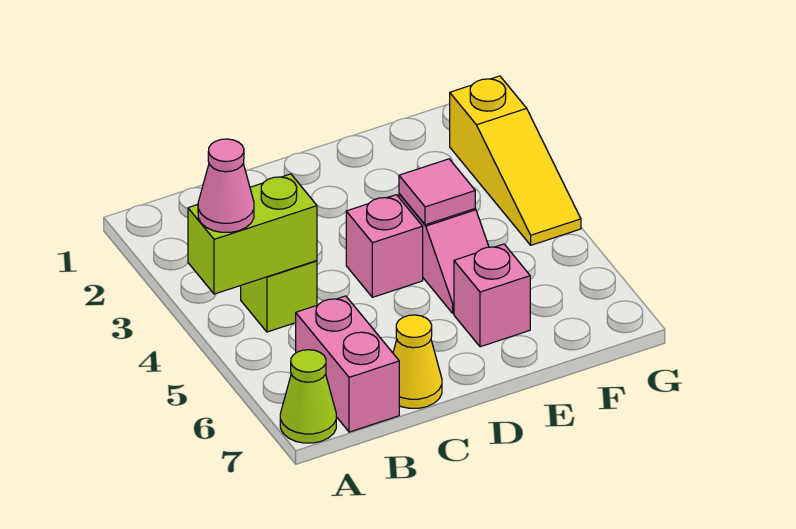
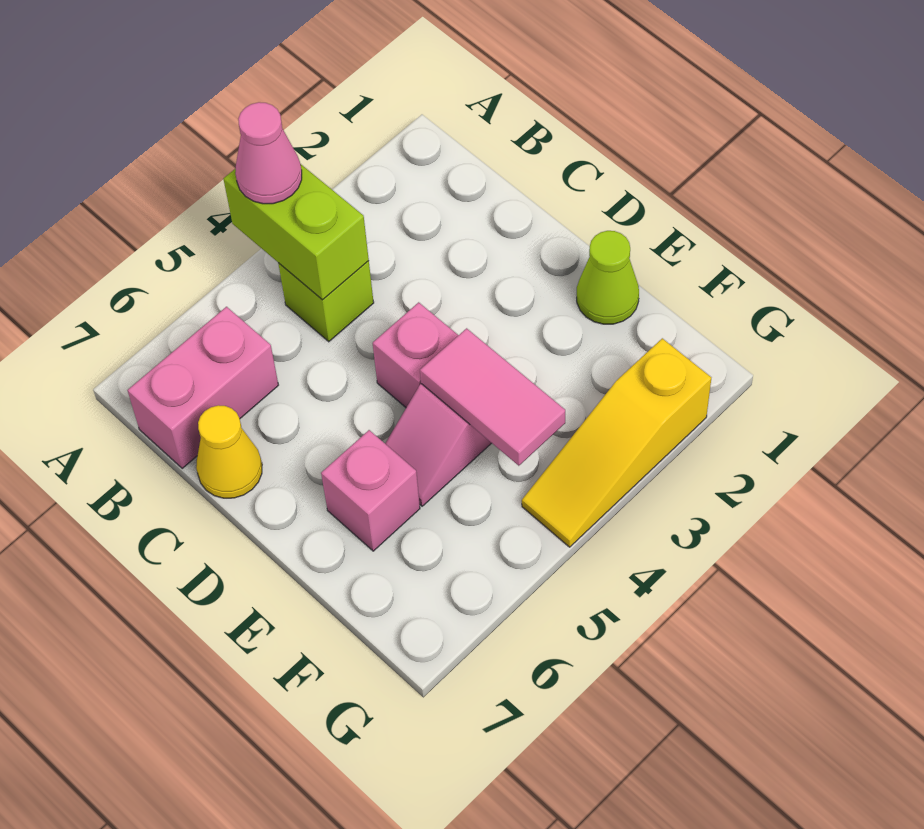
lime 1x1 cone [280,350,336,443] -> lime 1x1 cone moved to [577,231,639,324]
pink 1x1 tile [399,159,475,225] -> pink 1x2 tile [420,328,565,466]

